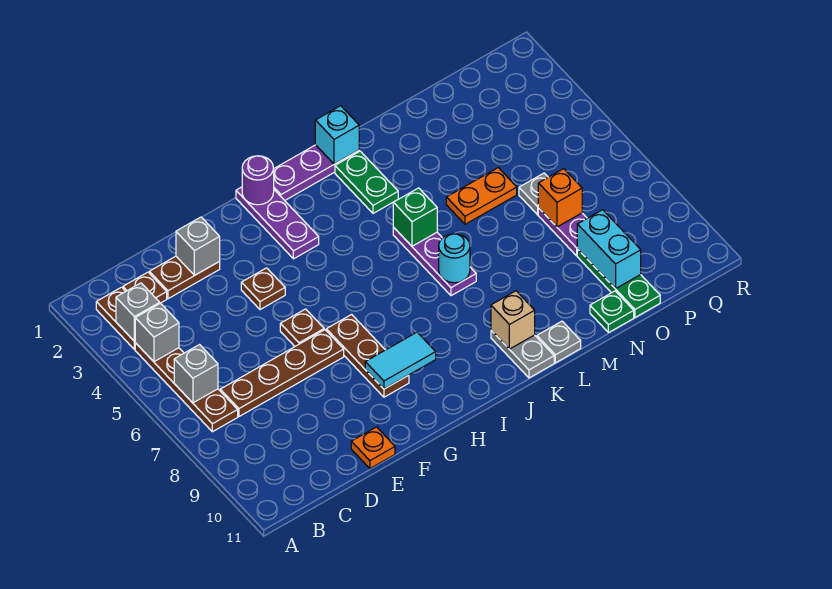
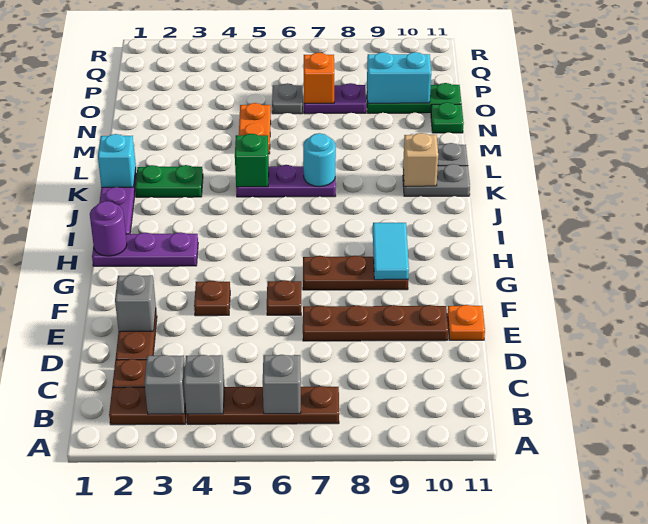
brown 1x4 plate [220,330,344,416] -> brown 1x4 plate turned to [303,305,448,341]

